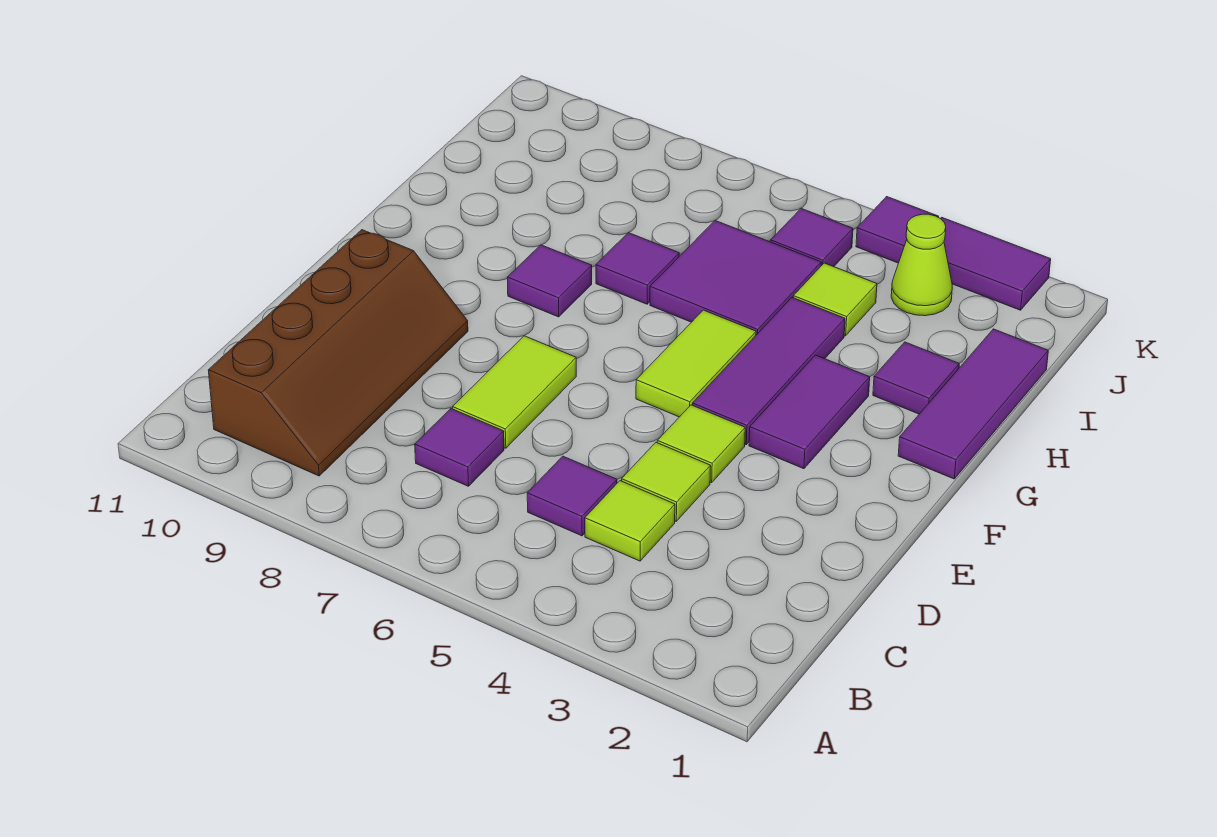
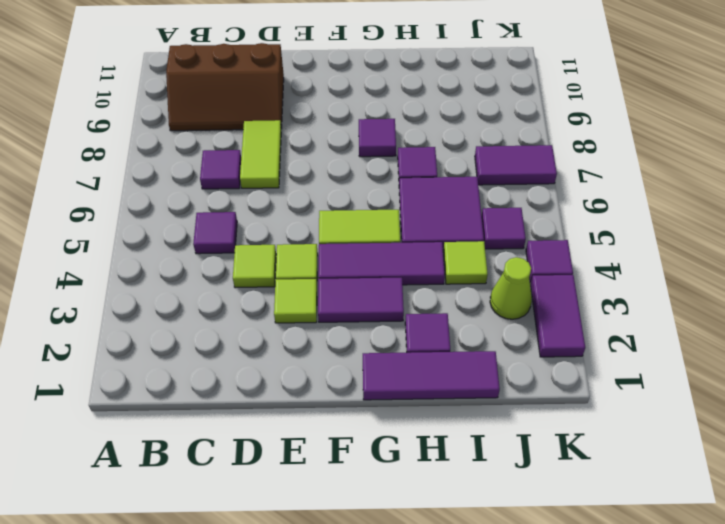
brown 2x4 slope [208,230,468,476] -> brown 2x3 slope [166,43,284,131]
lime 1x1 tile [585,481,675,561] -> lime 1x1 tile moved to [274,279,317,323]
lime 1x2 tile [453,336,576,448] -> lime 1x2 tile turned to [240,120,281,188]
none -> purple 1x2 tile [475,145,557,185]

